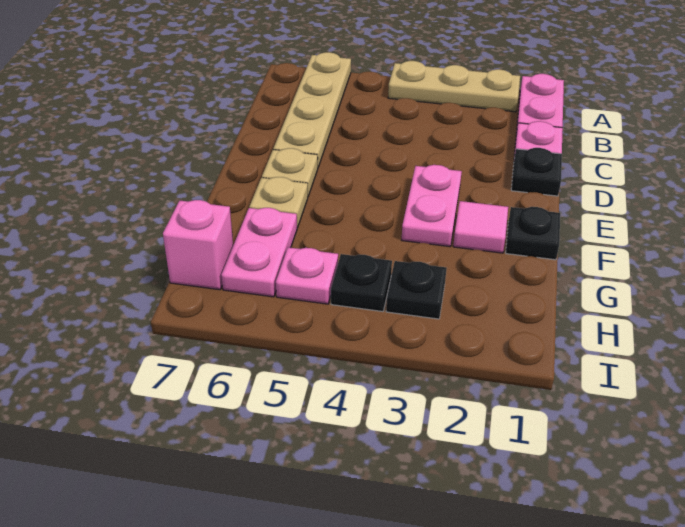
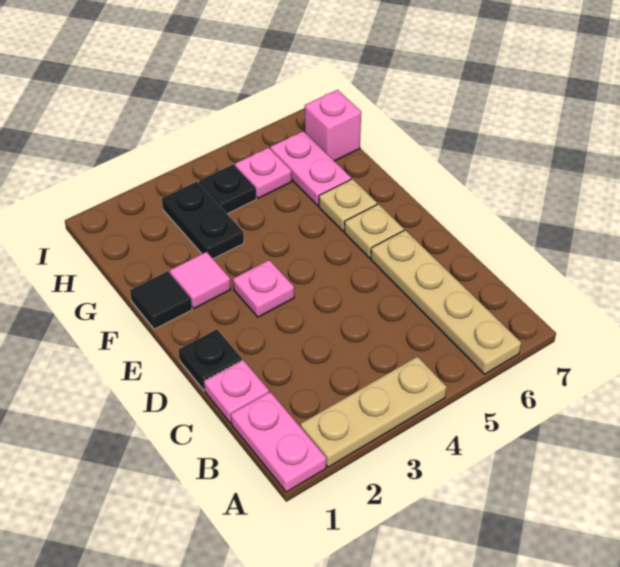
pink 1x2 plate [402,165,462,247] -> pink 1x1 plate [233,260,294,317]
black 1x1 plate [506,207,560,260] -> black 1x1 tile [130,271,192,329]
black 1x1 plate [386,261,447,319] -> black 1x2 plate [162,182,244,259]

